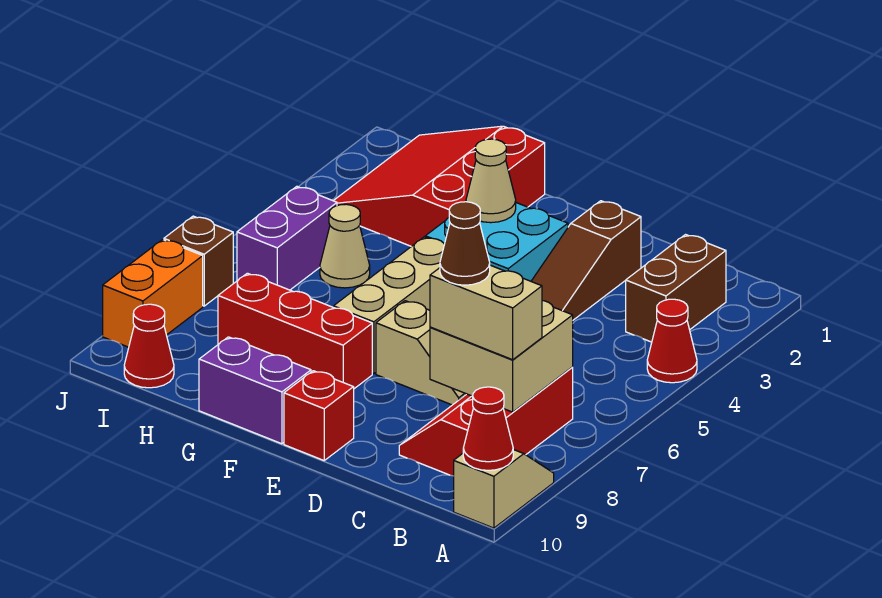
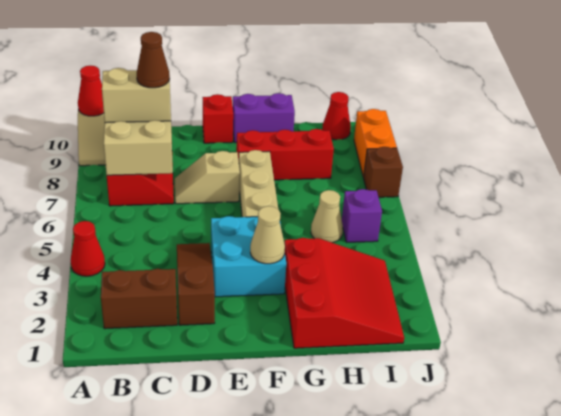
brown 1x2 brick [626,235,726,342] -> brown 1x2 brick turned to [101,269,177,329]
purple 1x2 brick [237,186,337,290] -> purple 1x1 brick [342,189,382,242]

